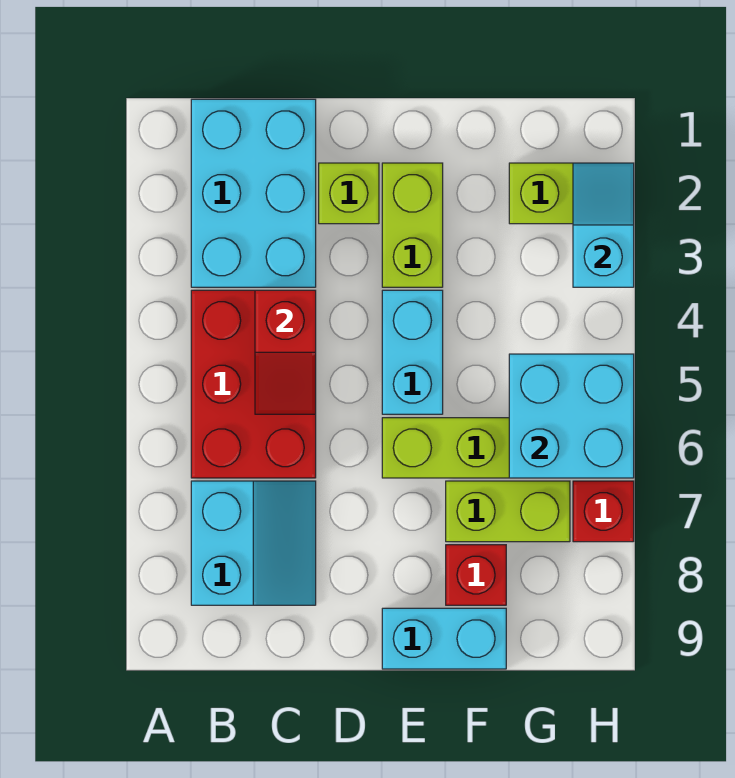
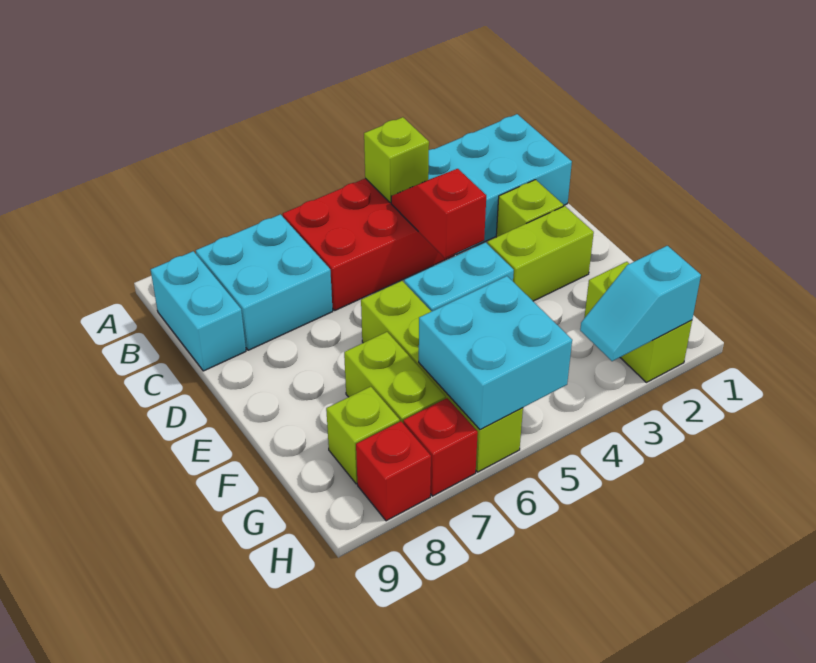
none -> lime 1x1 brick [364,117,429,203]
cyan 2x2 slope [191,481,316,605] -> cyan 2x2 brick [196,214,333,350]
red 1x2 slope [255,290,316,414] -> red 1x2 slope turned to [391,169,486,258]
cyan 1x2 brick [382,608,506,669] -> cyan 1x2 brick moved to [151,251,246,371]
red 1x1 brick [446,545,506,605] -> red 1x1 brick moved to [356,421,431,521]
none -> lime 1x1 brick [326,387,400,484]
cyan 1x2 slope [573,163,634,287] -> cyan 1x2 slope turned to [580,246,701,361]

